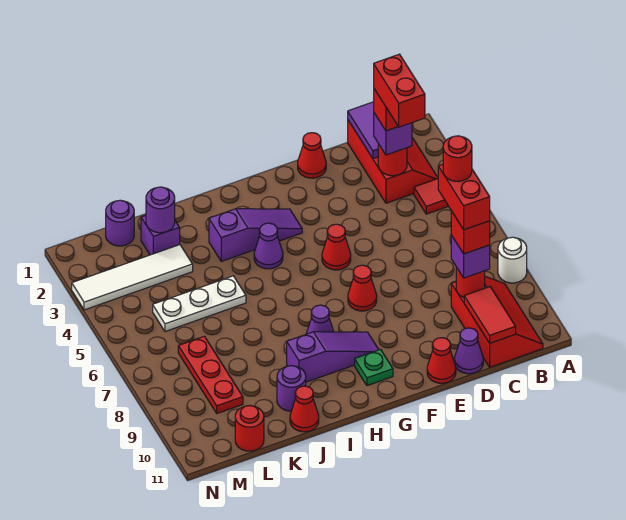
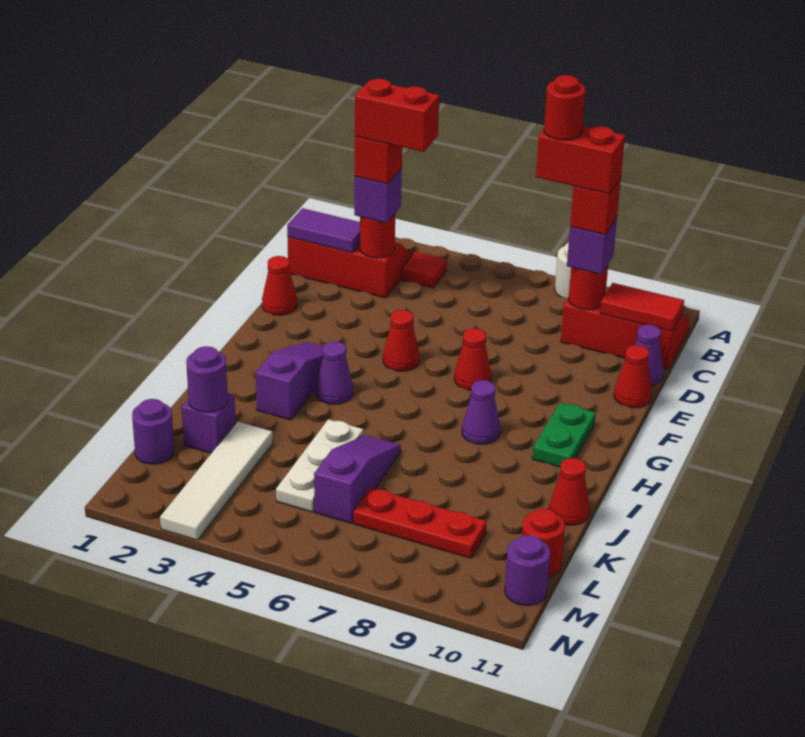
purple 1x3 slope [287,332,379,382] -> purple 1x3 slope moved to [314,435,401,523]
green 1x1 plate [355,349,393,386] -> green 1x2 plate [532,403,595,467]
purple 1x1 round brick [277,366,306,411] -> purple 1x1 round brick moved to [505,535,550,605]

